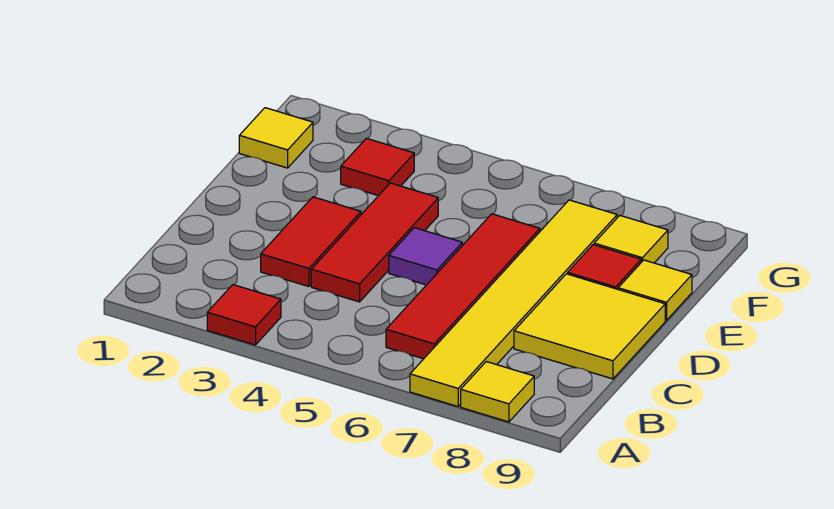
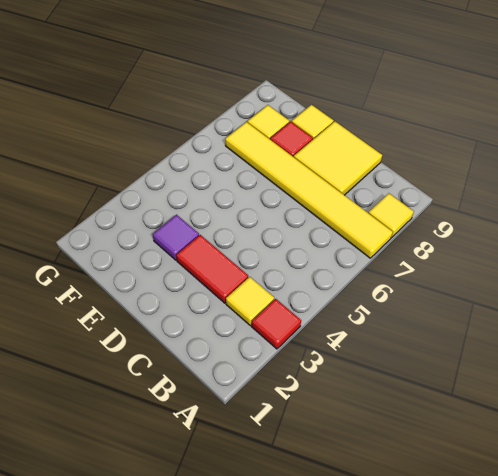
red 1x4 tile [386,214,540,359] -> none
red 1x3 tile [311,183,438,302] -> none
purple 1x1 tile [389,228,462,285] -> purple 1x1 tile moved to [153,215,199,260]
yellow 1x1 tile [239,108,313,168] -> yellow 1x1 tile moved to [226,277,274,326]
red 1x1 tile [341,138,414,196] -> none

